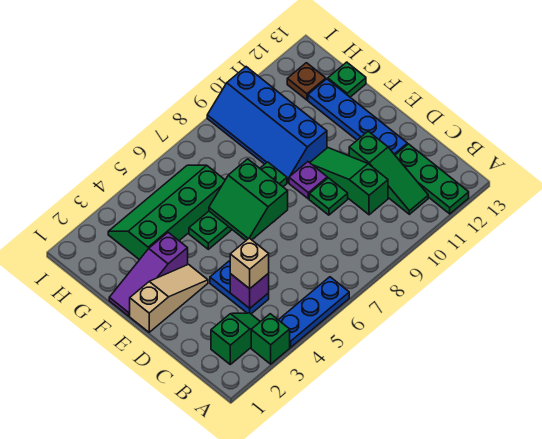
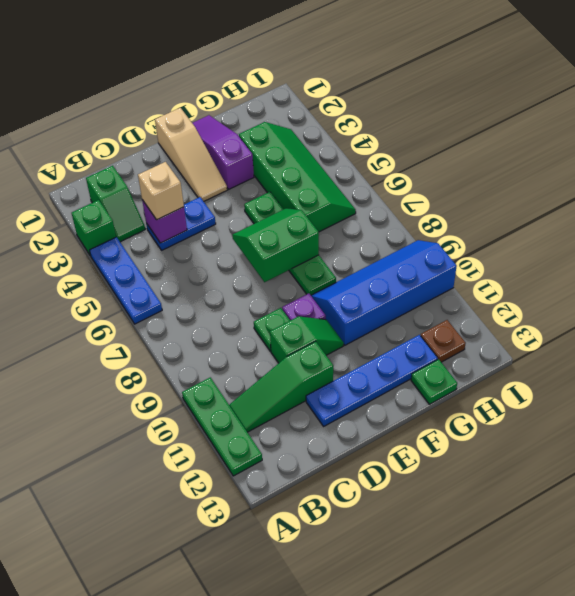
green 1x3 plate [395,144,469,214] -> green 1x3 plate turned to [182,377,262,476]
green 1x3 slope [310,148,388,215] -> green 1x2 slope [270,317,344,363]

